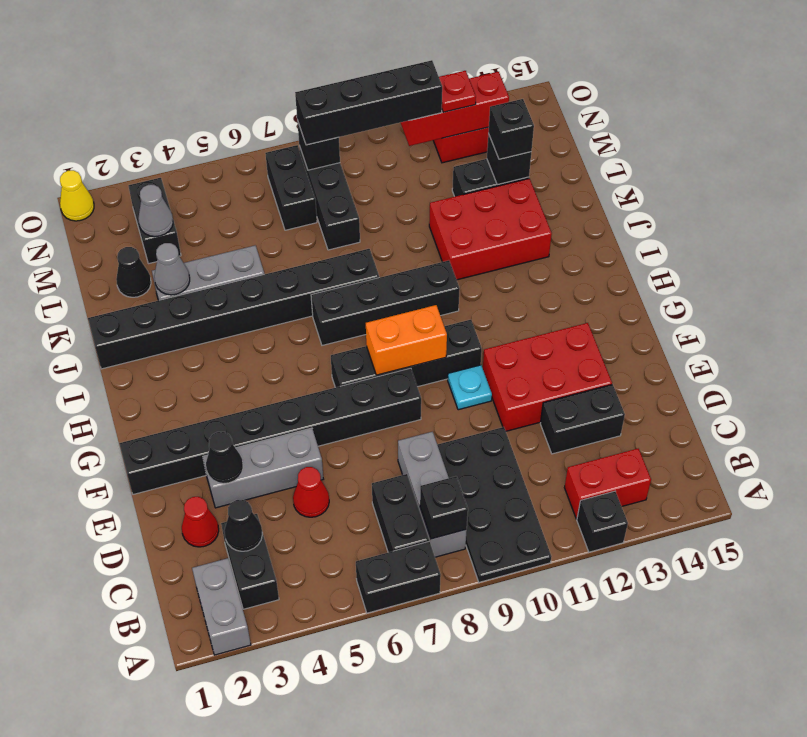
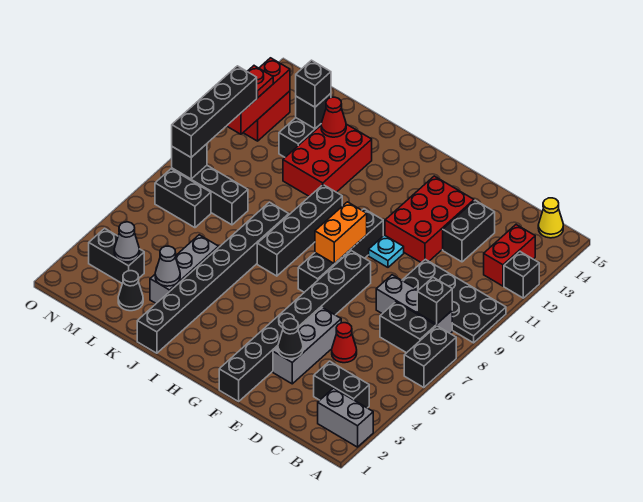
black 1x1 cone [224,500,262,551] -> none
red 1x1 cone [182,497,219,547] -> red 1x1 cone moved to [321,97,346,137]
yellow 1x1 cone [60,170,94,221] -> yellow 1x1 cone moved to [538,198,563,238]

